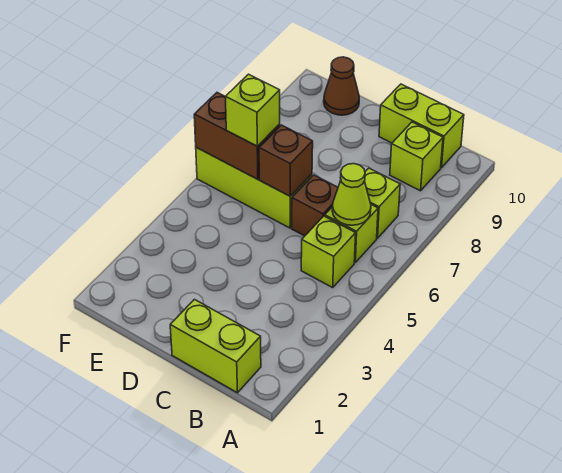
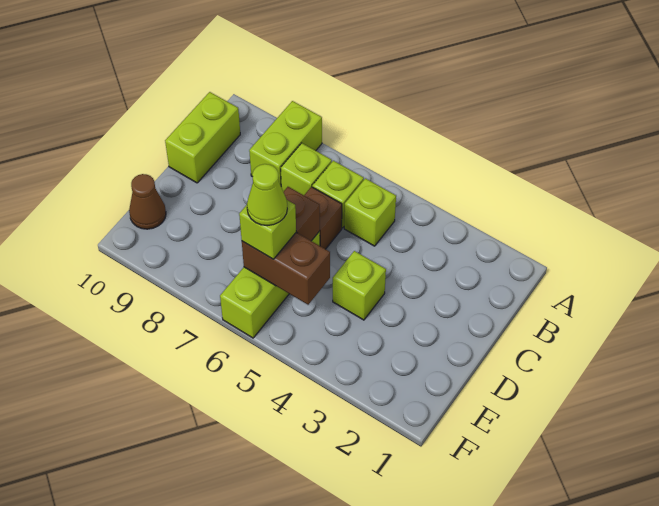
lime 1x2 brick [170,299,261,393] -> lime 1x2 brick moved to [249,101,322,185]
lime 1x1 cone [332,164,371,225] -> lime 1x1 cone moved to [247,164,287,226]
lime 1x1 brick [390,122,443,191] -> lime 1x1 brick moved to [333,251,386,320]
brown 1x2 brick [194,93,280,179] -> brown 1x2 brick turned to [242,233,330,305]

